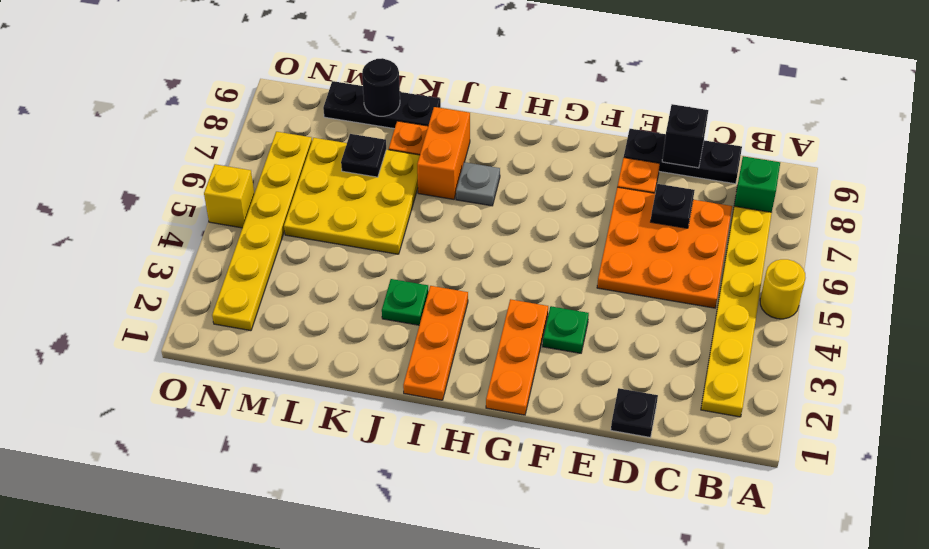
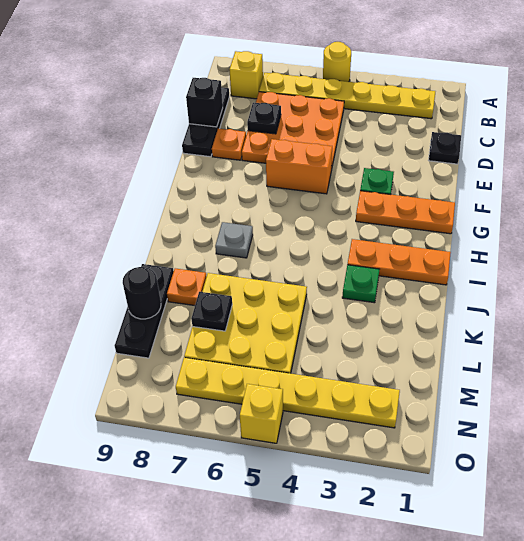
green 1x1 brick [734,156,780,212] -> yellow 1x1 brick [230,51,263,99]
orange 1x2 brick [417,107,470,199] -> orange 1x2 brick moved to [266,139,332,194]

